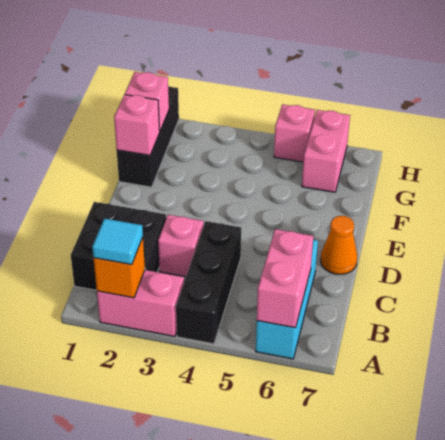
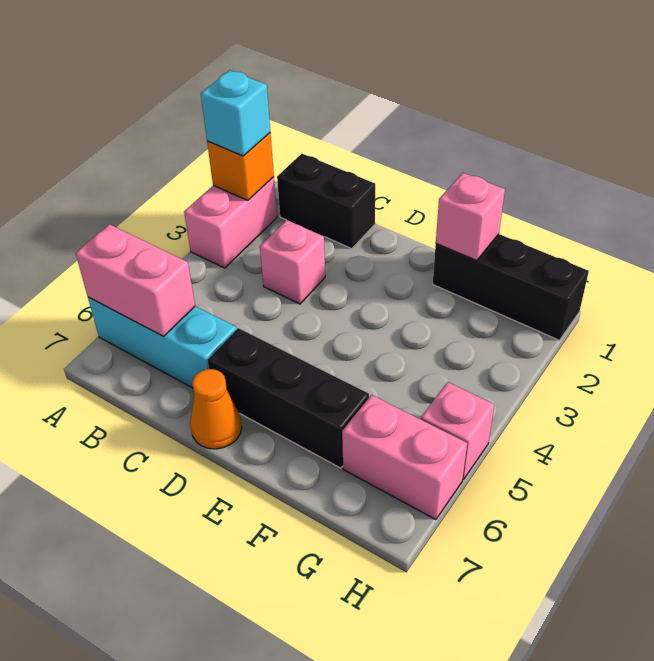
cyan 1x1 tile [92,218,143,265] -> cyan 1x1 brick [201,70,270,156]
black 1x3 brick [176,221,241,344] -> black 1x3 brick moved to [207,328,369,468]
black 2x2 brick [71,202,166,290] -> black 1x2 brick [277,154,375,249]
pink 1x1 brick [125,72,169,131] -> none

